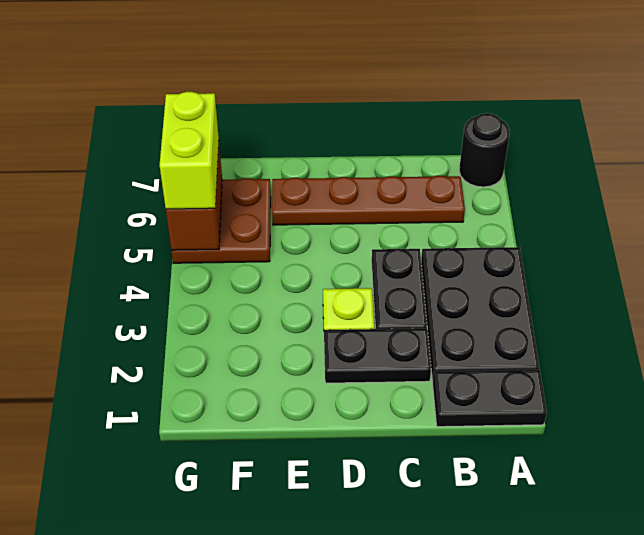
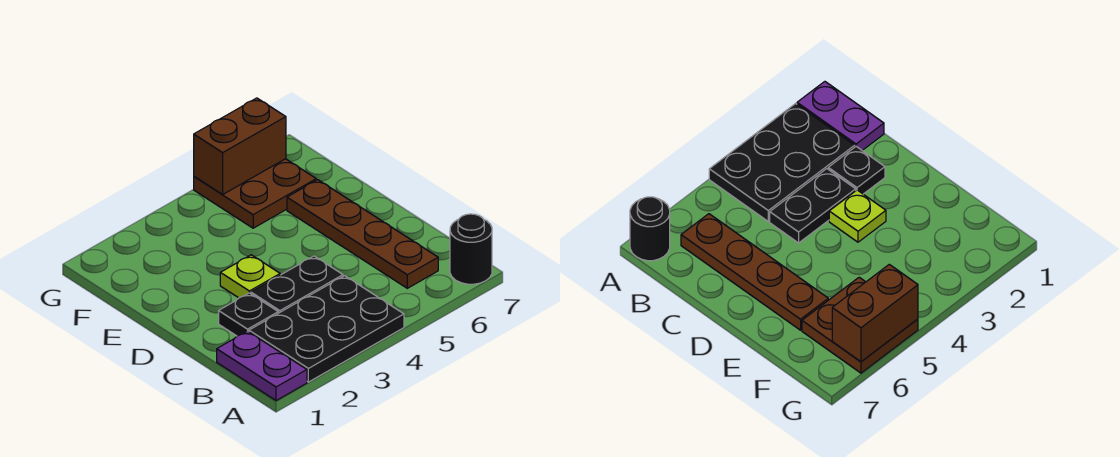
black 1x2 plate [433,370,547,427] -> purple 1x2 plate [217,331,307,401]
black 1x2 plate [324,328,431,383] -> black 1x1 plate [219,293,278,336]
lime 1x2 brick [160,92,219,209] -> none

